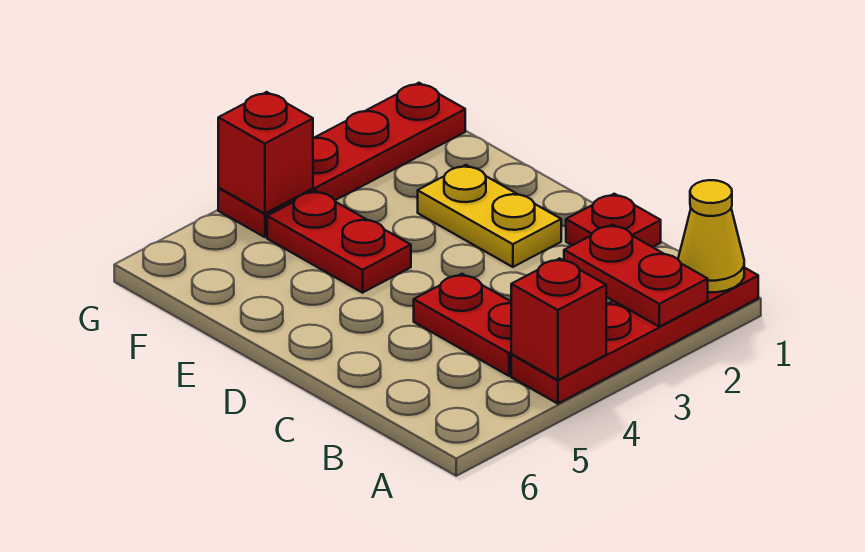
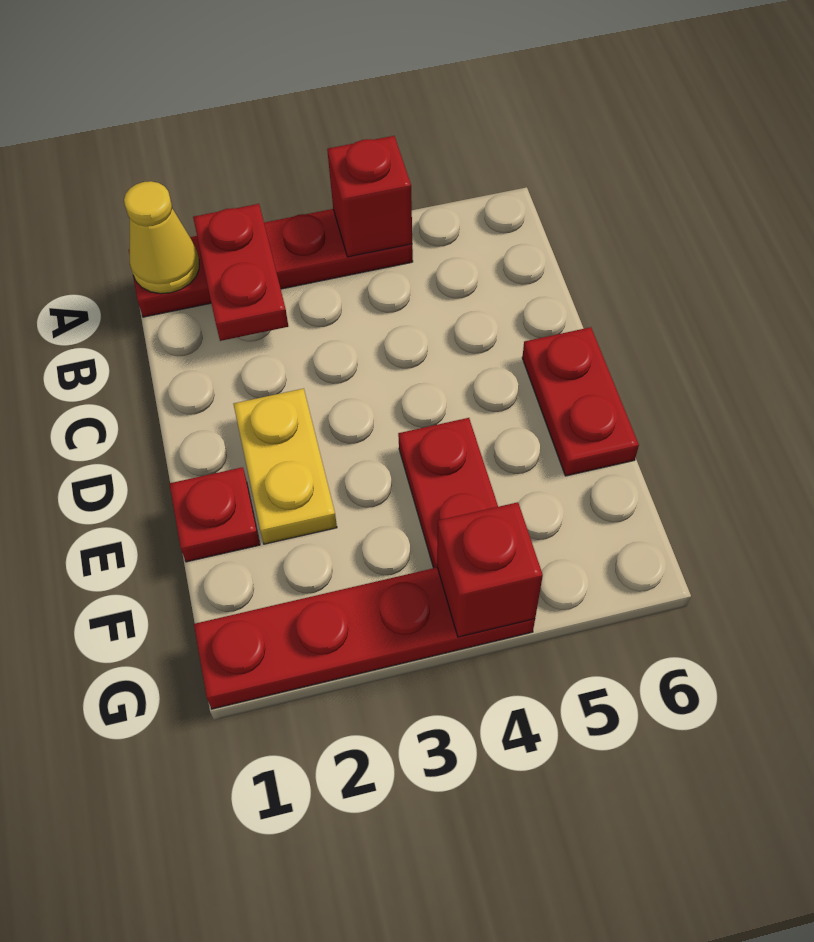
red 1x2 plate [414,274,512,376] -> red 1x2 plate moved to [522,327,639,476]
red 1x1 plate [566,194,661,247] -> red 1x1 plate moved to [170,467,260,562]

